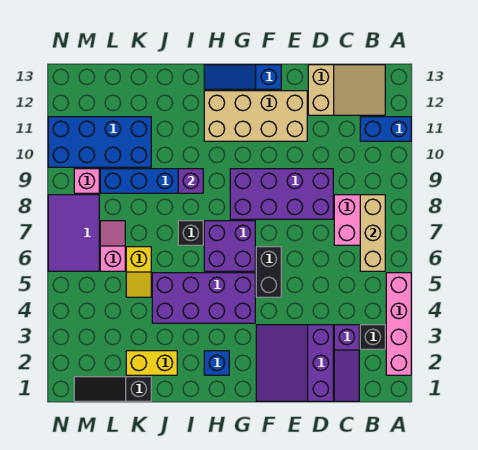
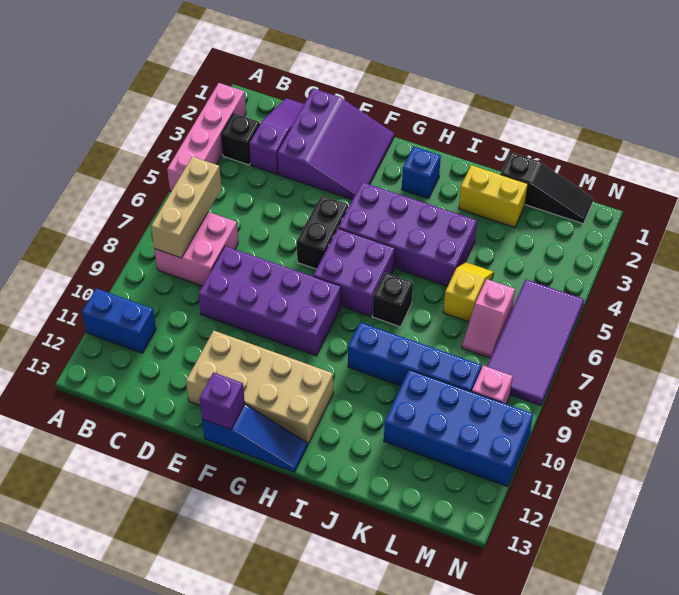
tan 2x3 slope [308,65,385,115] -> none
purple 1x1 brick [178,169,203,193] -> purple 1x1 brick moved to [200,372,245,429]
purple 2x3 tile [48,195,99,271] -> purple 2x4 tile [487,279,584,406]

